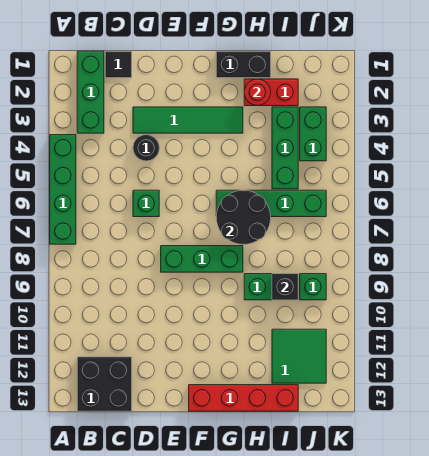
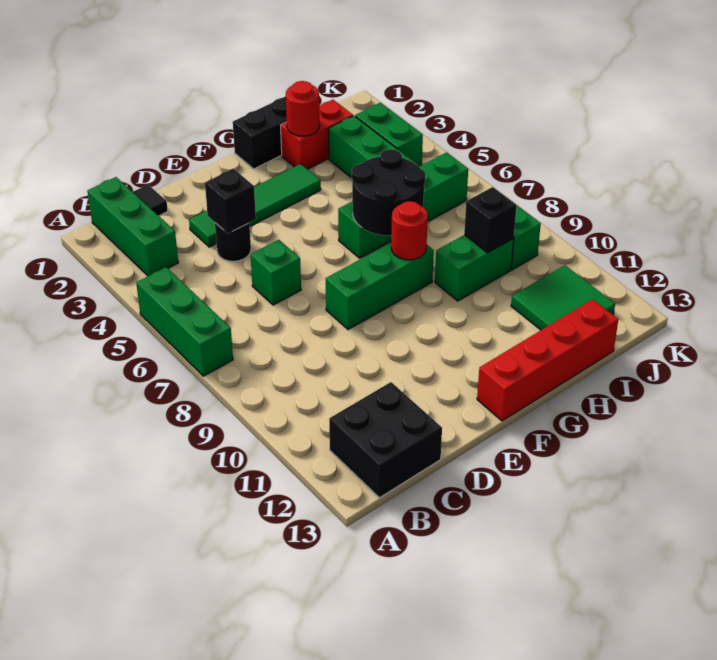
green 1x4 brick [50,135,76,244] -> green 1x3 brick [136,267,233,376]
none -> black 1x1 brick [205,169,256,233]
none -> red 1x1 round brick [391,201,428,260]

